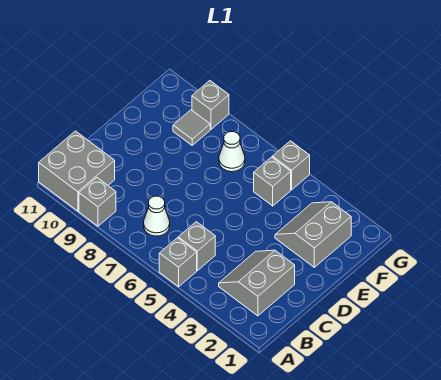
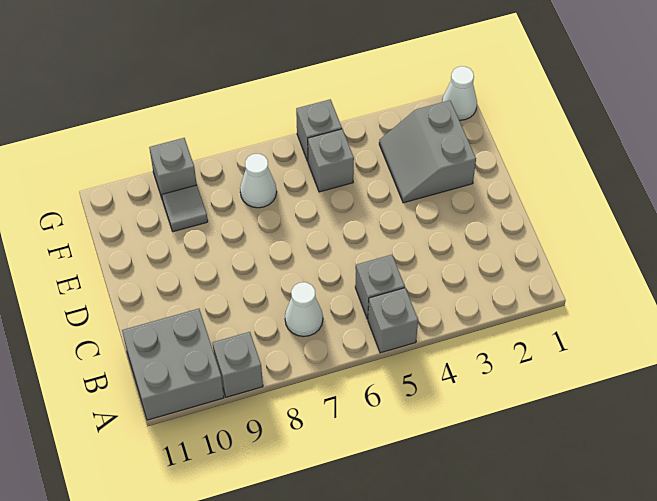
grey 2x2 slope [219,250,295,316] -> none
none -> white 1x1 cone [442,66,477,120]

